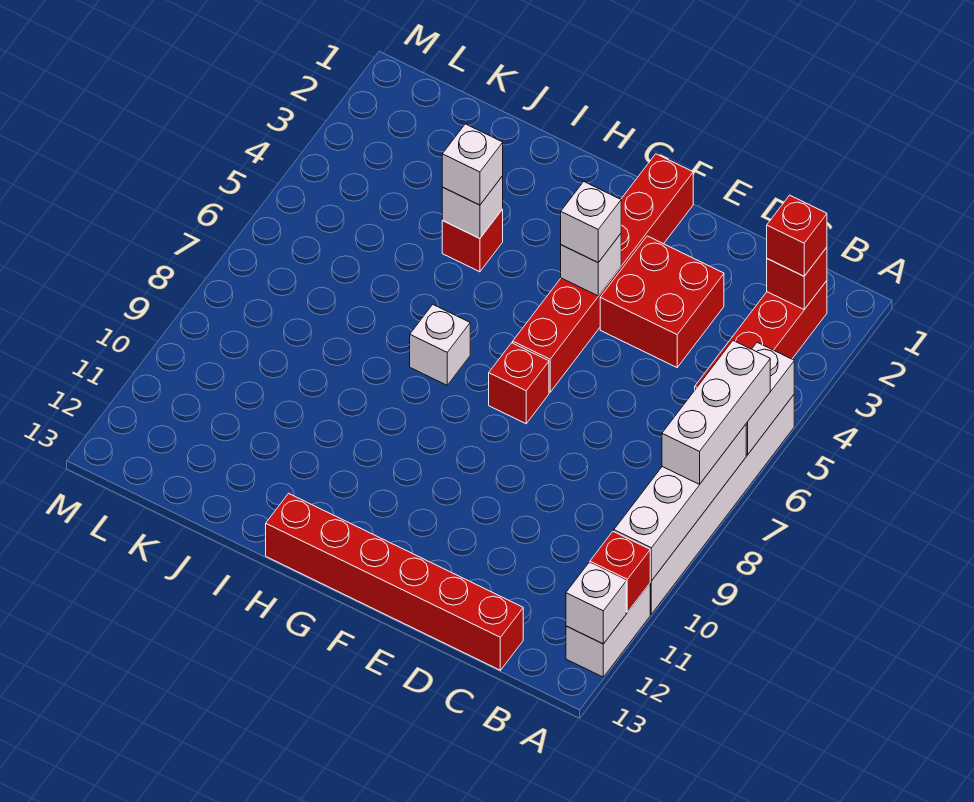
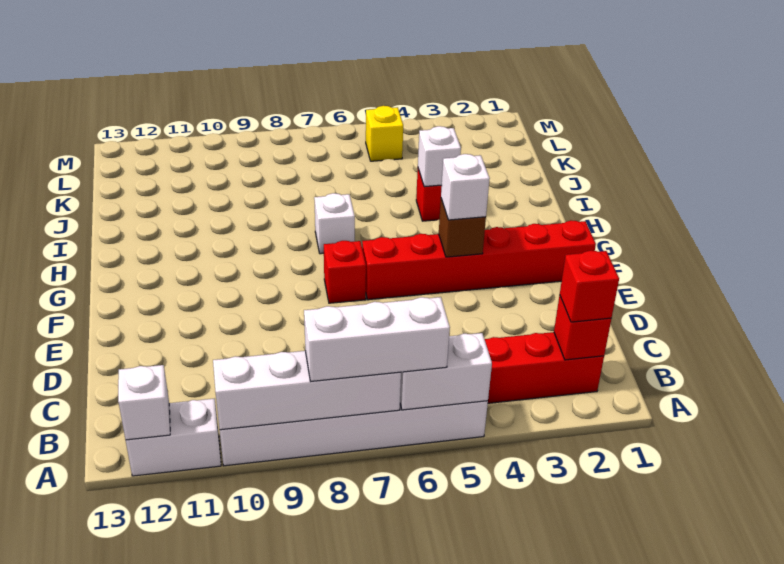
red 1x1 brick [590,532,650,612] -> none
red 1x6 brick [266,493,523,670] -> none
red 2x2 brick [600,236,724,367] -> none
white 1x1 brick [561,234,621,296] -> brown 1x1 brick [439,199,486,257]
white 1x1 brick [442,124,503,205] -> none
none -> yellow 1x1 brick [366,106,403,161]

